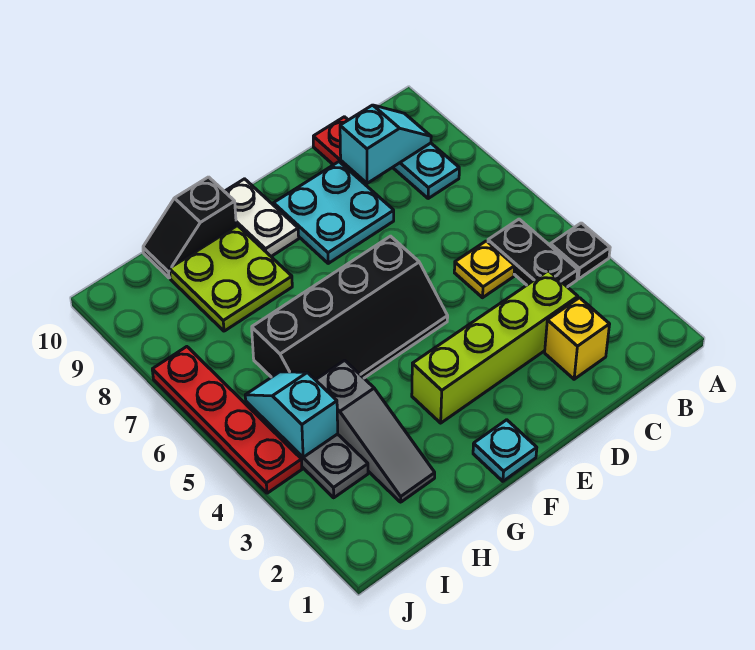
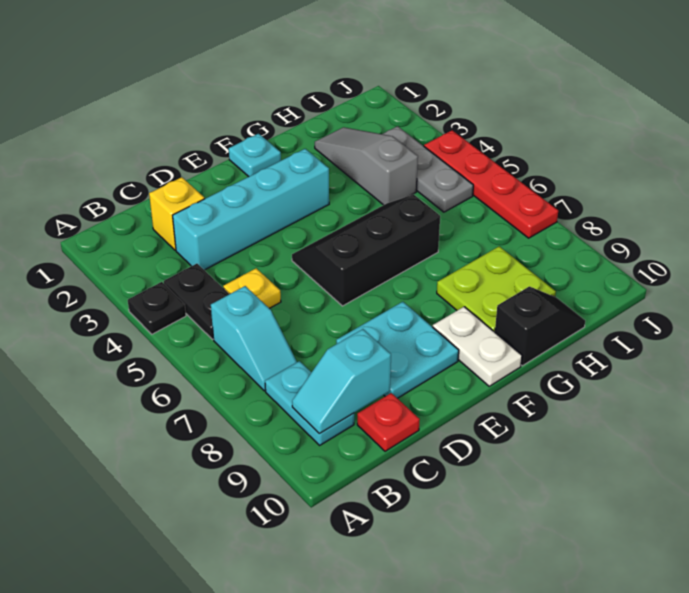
lime 1x4 brick [412,271,578,423] -> cyan 1x4 brick [173,149,329,270]
black 2x4 slope [252,236,448,380] -> black 2x3 slope [292,194,440,306]
cyan 1x2 slope [245,372,338,457] -> cyan 1x2 slope moved to [211,286,297,391]

